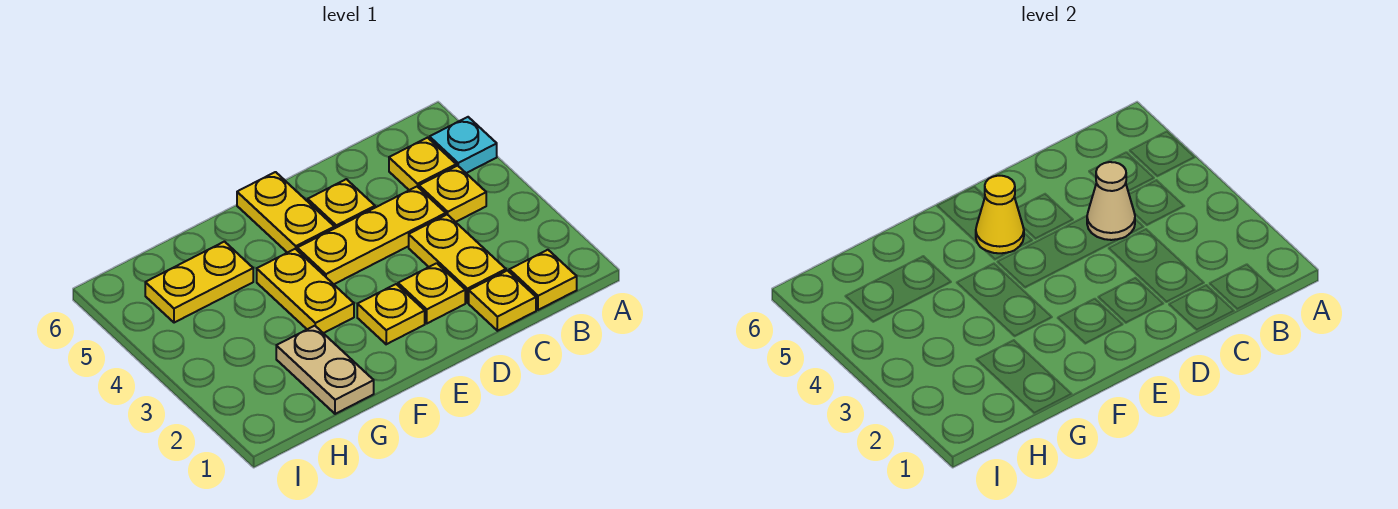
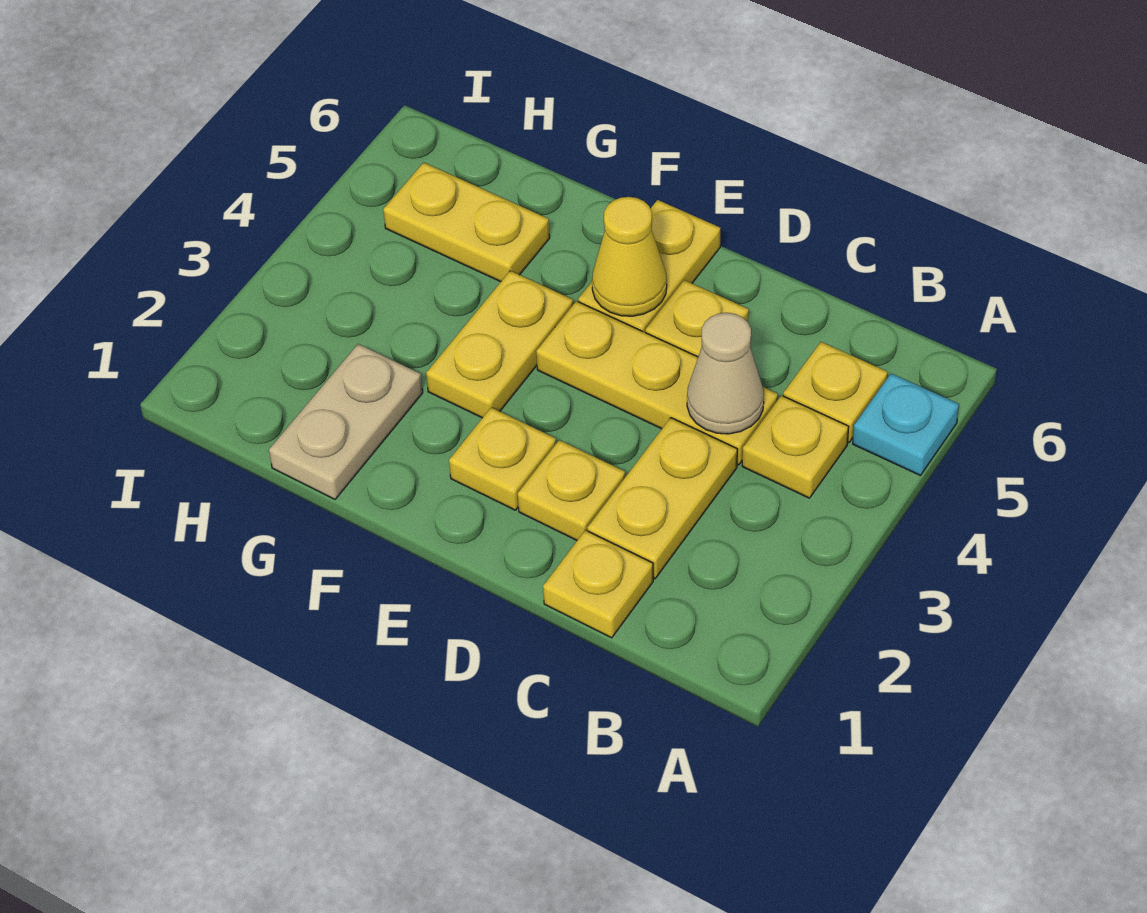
yellow 1x1 plate [509,250,577,310] -> none

